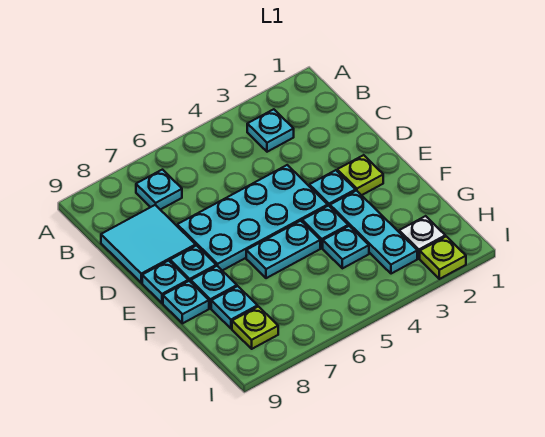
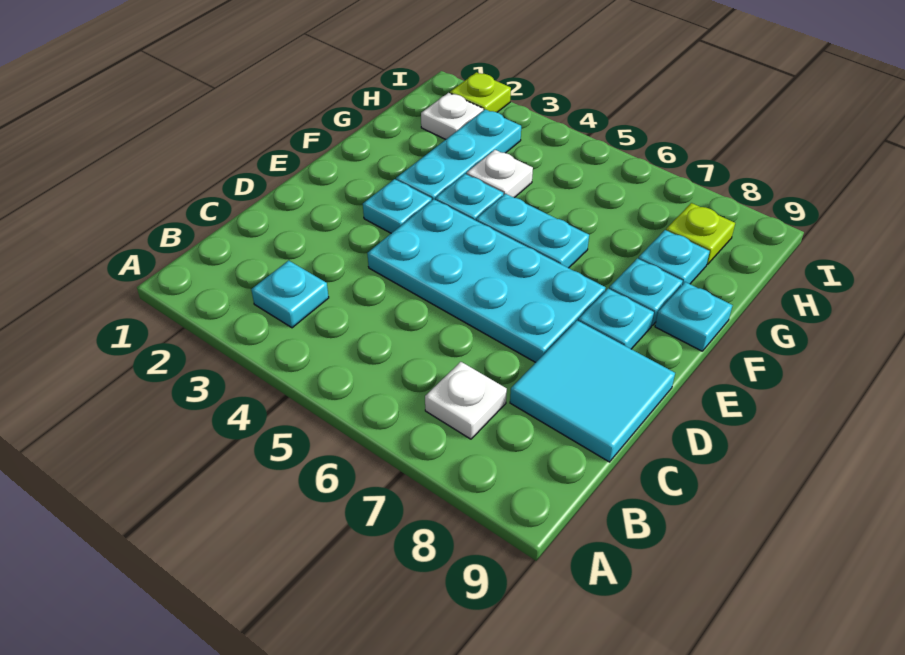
cyan 1x1 plate [136,170,182,210] -> white 1x1 plate [425,362,507,439]
lime 1x1 plate [337,155,383,195] -> none
cyan 1x1 plate [142,261,188,303] -> none
cyan 1x1 plate [323,226,369,268] -> white 1x1 plate [467,150,533,198]

